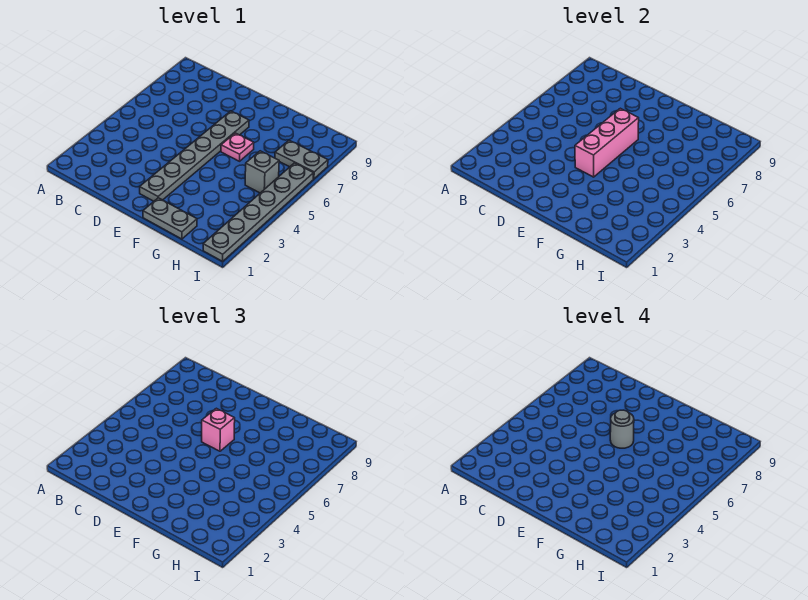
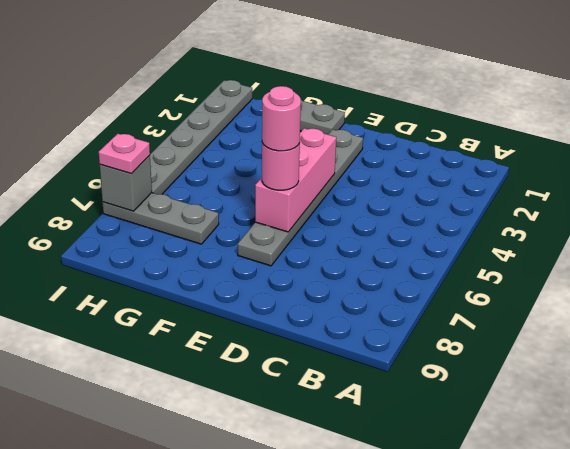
pink 1x1 brick [202,408,235,451] -> pink 1x1 round brick [262,143,300,190]
grey 1x1 round brick [610,410,634,448] -> pink 1x1 round brick [262,86,301,151]
pink 1x1 plate [221,133,254,161] -> pink 1x1 plate moved to [99,134,150,174]
grey 1x1 brick [245,151,279,193] -> grey 1x1 brick moved to [100,155,152,211]
grey 1x2 plate [275,140,328,179] -> grey 1x3 plate [102,193,219,244]

